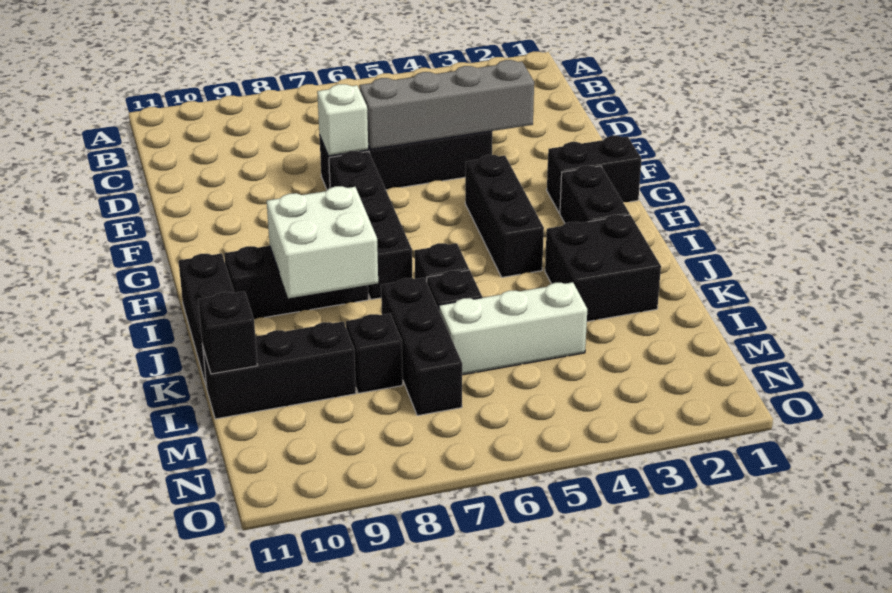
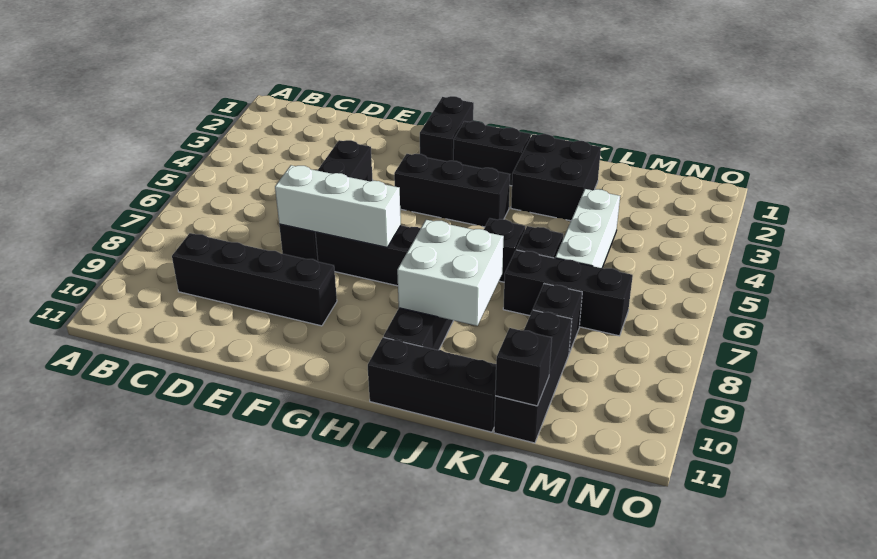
none -> black 1x4 brick [172,233,337,326]
grey 1x4 brick [359,60,534,149] -> none
white 1x1 brick [317,84,368,156] -> white 1x3 brick [275,165,401,247]

